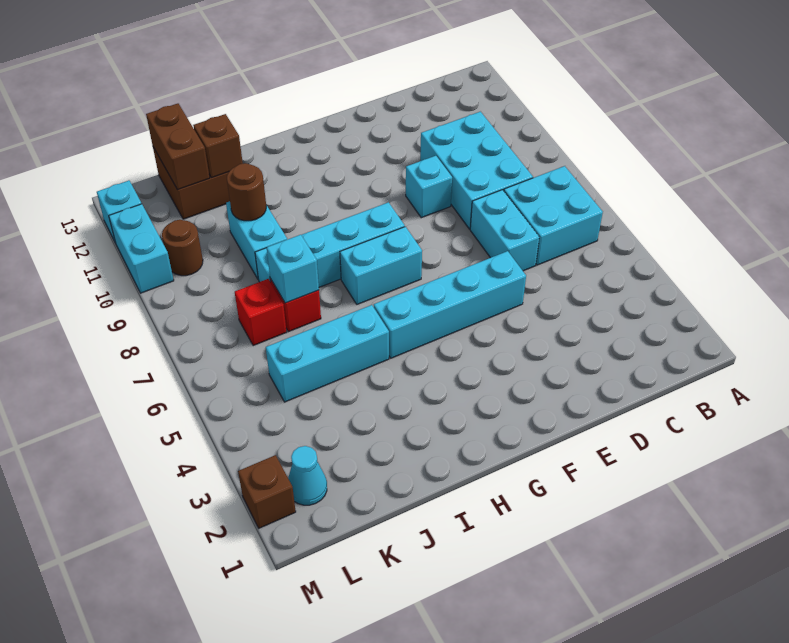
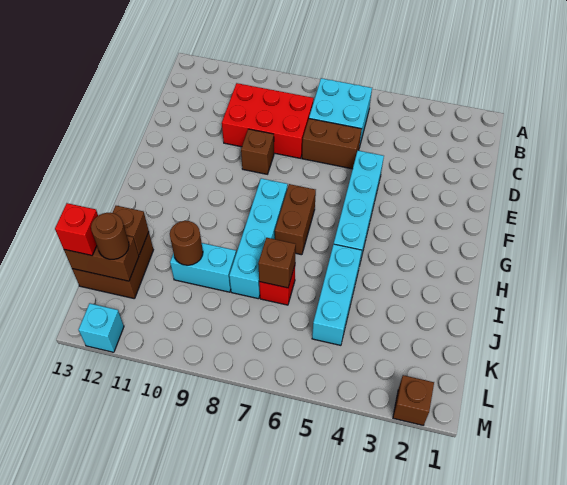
cyan 2x3 brick [420,112,533,229] -> red 2x3 brick [222,83,314,158]
cyan 1x2 brick [470,190,539,271] -> brown 1x2 brick [302,119,362,169]
cyan 1x1 brick [406,156,452,218] -> brown 1x1 brick [241,129,274,174]
cyan 1x2 brick [340,227,422,304] -> brown 1x2 brick [275,184,316,255]
cyan 1x1 brick [267,235,319,303] -> brown 1x1 brick [258,238,296,288]
red 1x1 brick [235,279,286,346] -> red 1x1 brick moved to [55,203,98,255]
cyan 1x1 cone [288,446,327,505] -> none
brown 1x1 round brick [162,220,203,276] -> brown 1x1 round brick moved to [91,213,129,259]
cyan 1x2 brick [109,204,174,293] -> none

